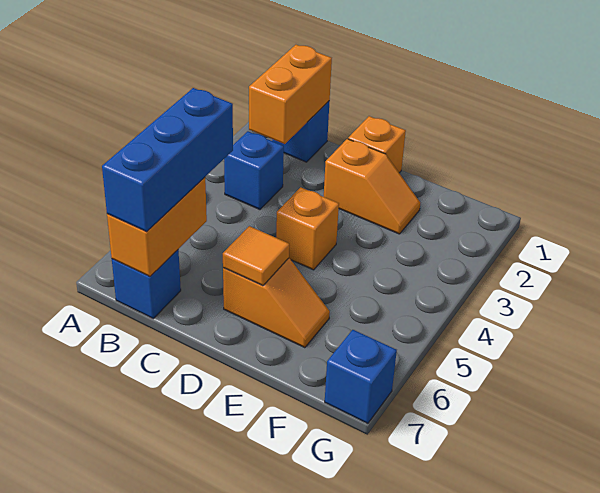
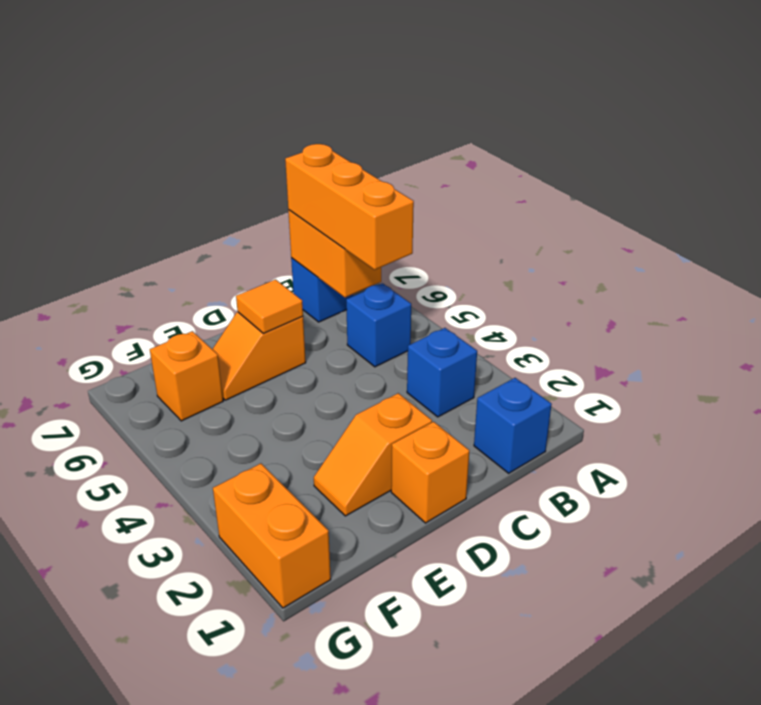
orange 1x2 brick [249,45,332,144] -> orange 1x2 brick moved to [213,463,331,608]
blue 1x3 brick [102,88,233,231] -> orange 1x3 brick [285,144,414,270]
orange 1x1 brick [276,187,339,270] -> orange 1x1 brick moved to [150,331,223,421]
blue 1x1 brick [325,330,397,423] -> blue 1x1 brick moved to [346,283,411,367]

